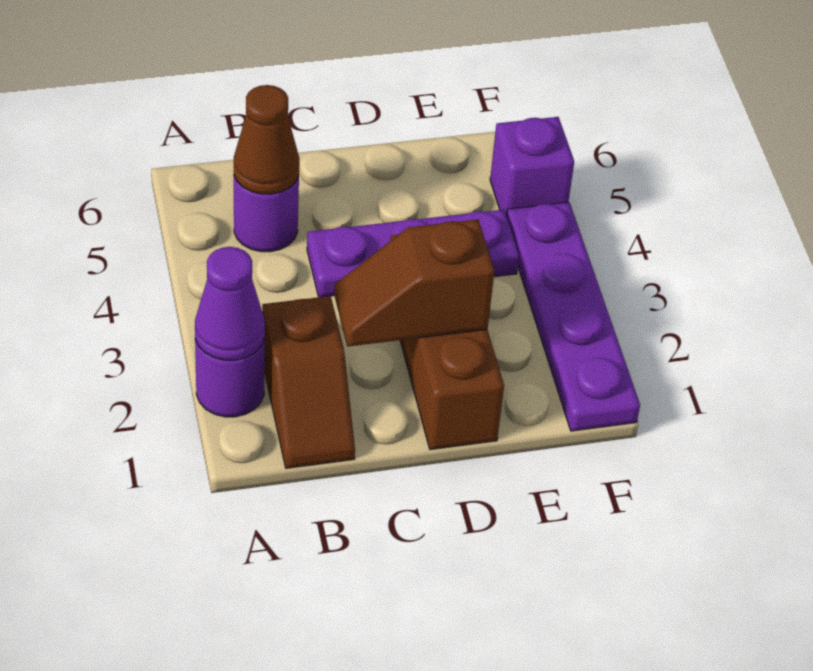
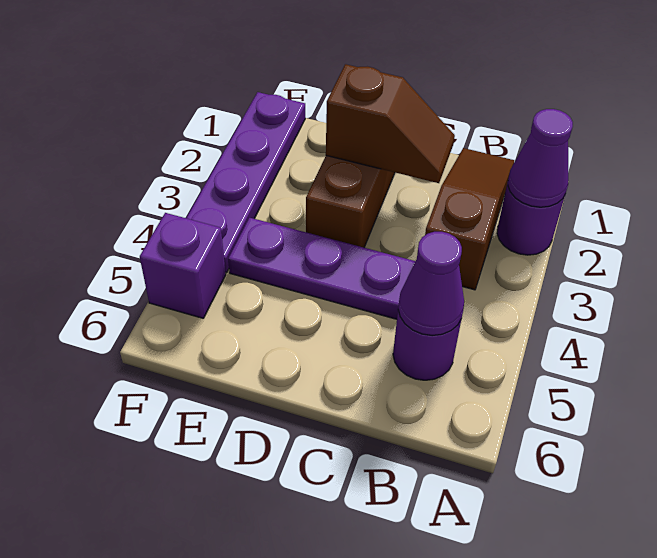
brown 1x2 slope [262,296,355,468] -> brown 1x3 slope [425,148,514,290]
brown 1x1 cone [234,85,299,194] -> purple 1x1 cone [398,232,464,336]

